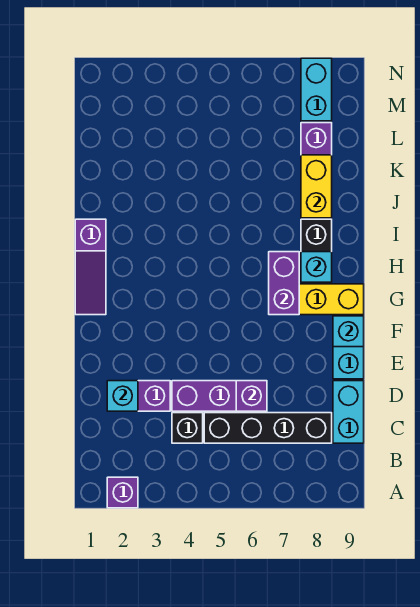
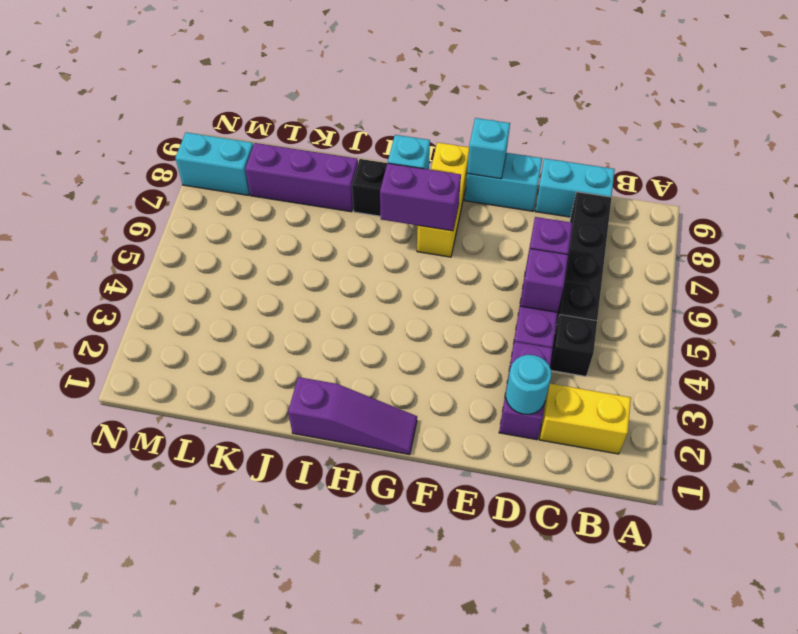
purple 1x1 brick [107,477,138,508] -> purple 1x1 brick moved to [520,249,568,312]
cyan 1x1 brick [107,381,138,411] -> cyan 1x1 round brick [506,355,551,414]
yellow 1x2 brick [301,155,332,218] -> yellow 1x2 brick moved to [539,384,631,454]

